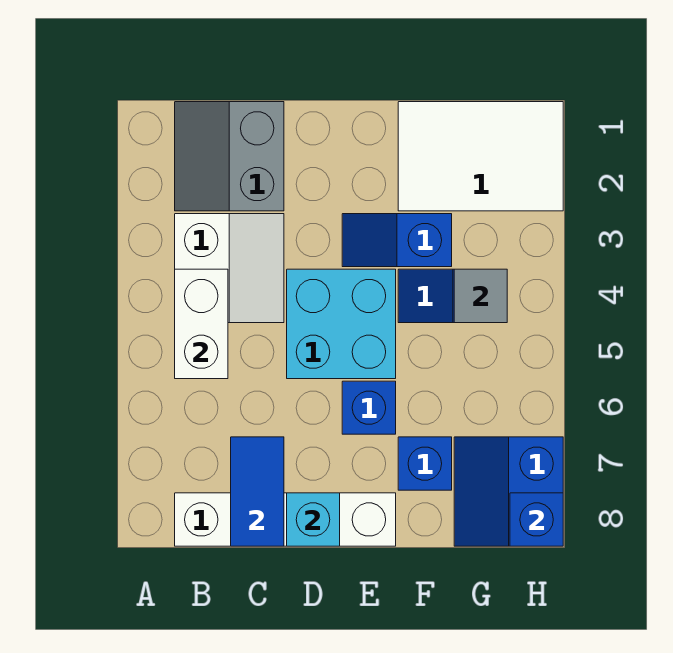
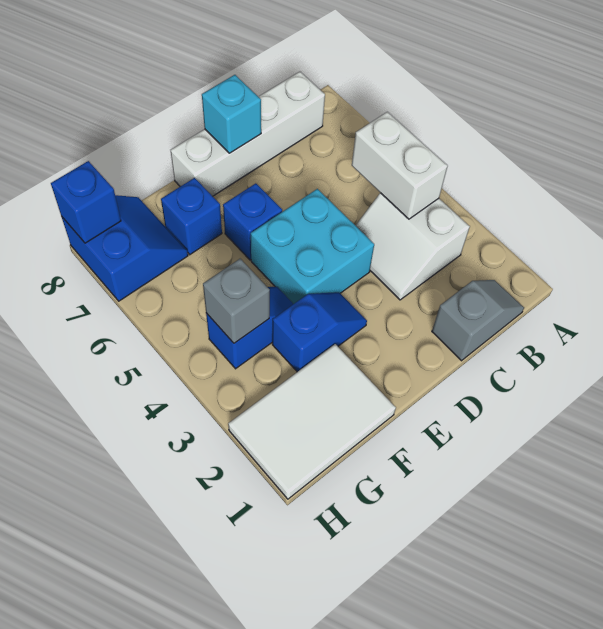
grey 2x2 slope [175,102,284,211] -> grey 1x2 slope [432,280,524,361]
blue 1x2 tile [231,437,284,546] -> none
grey 1x1 tile [454,269,507,323] -> grey 1x1 brick [203,259,270,343]

